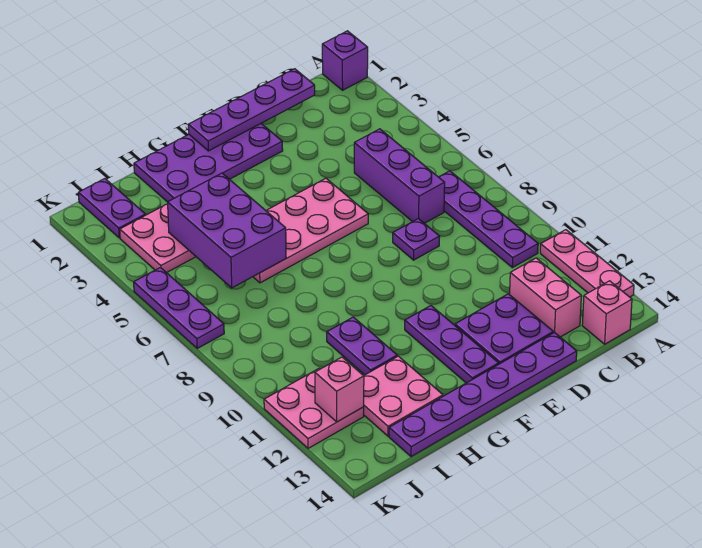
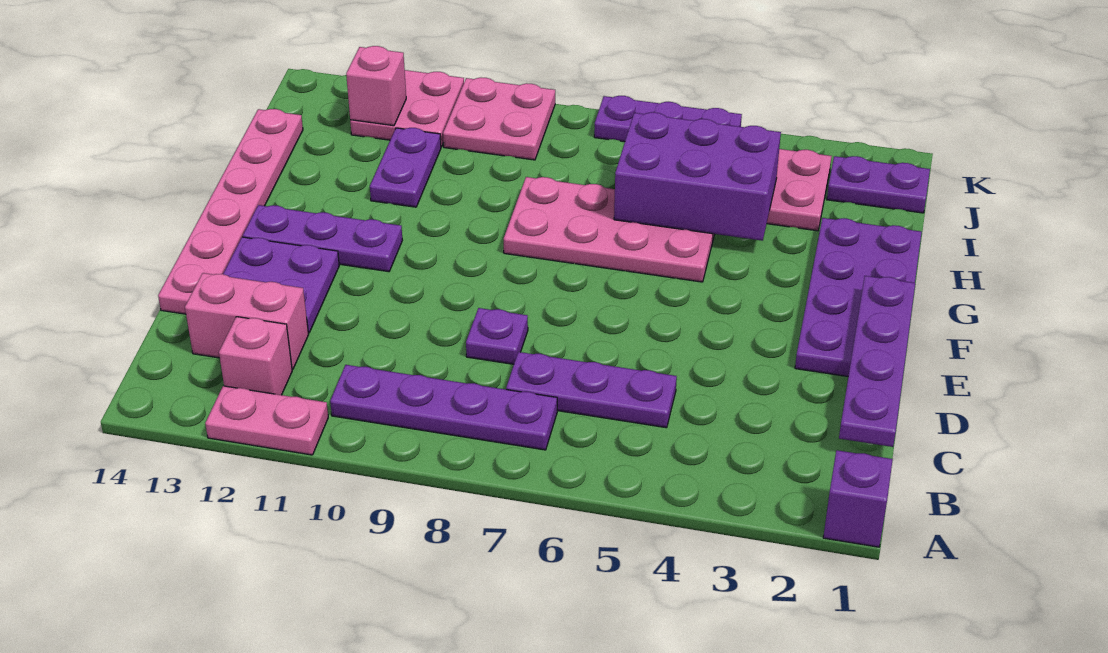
pink 1x3 plate [540,230,634,297] -> pink 1x2 plate [205,386,328,455]
pink 1x1 brick [582,281,632,344] -> pink 1x1 brick moved to [219,317,292,395]
purple 1x3 brick [354,129,445,223] -> purple 1x3 plate [506,352,677,428]
purple 1x6 plate [389,332,577,457] -> pink 1x6 plate [158,109,303,314]
pink 2x4 plate [253,178,368,283] -> pink 2x4 plate turned to [504,177,715,282]
purple 1x2 plate [327,317,397,375] -> purple 1x2 plate turned to [370,128,441,207]
pink 2x2 plate [364,356,443,436] -> pink 2x2 plate moved to [443,78,555,160]

